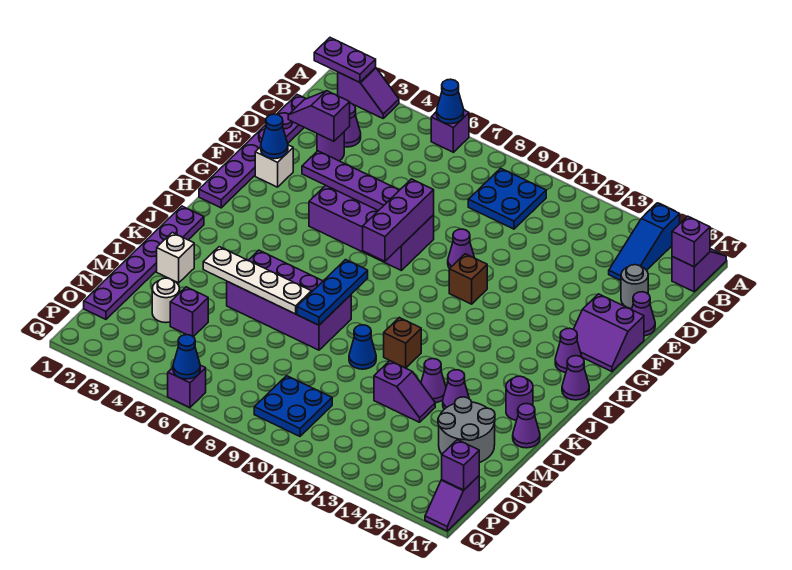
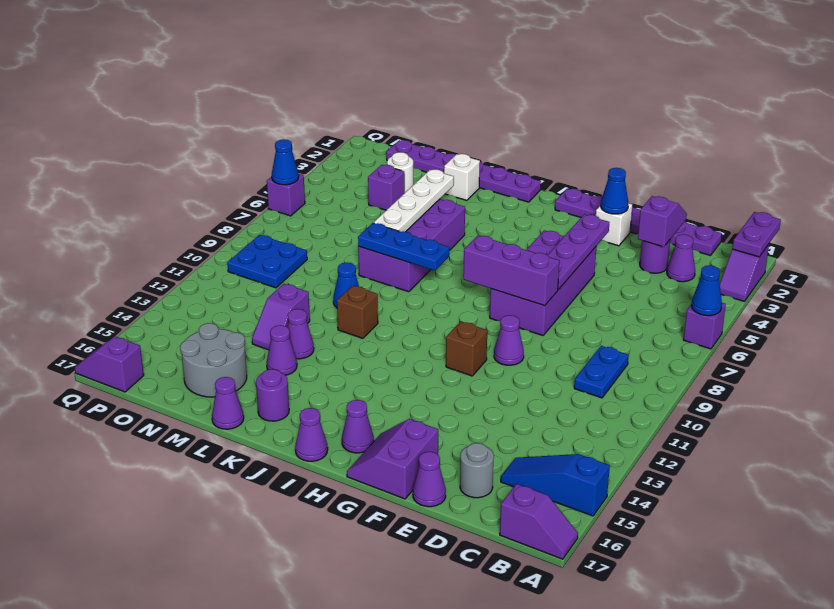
blue 2x2 plate [468,168,546,229] -> blue 1x2 plate [574,346,629,398]
purple 1x1 brick [672,216,710,267] -> none
purple 1x1 brick [442,440,479,490] -> none

